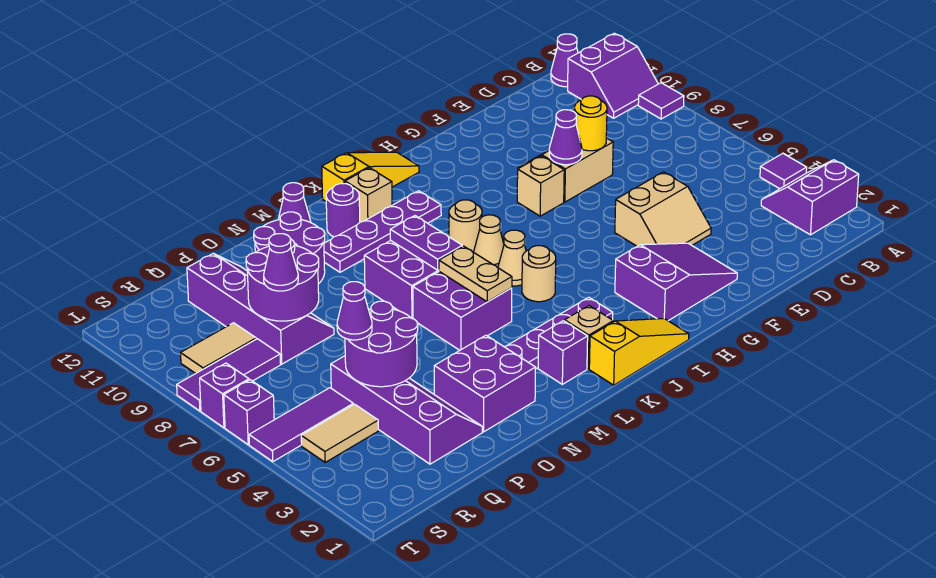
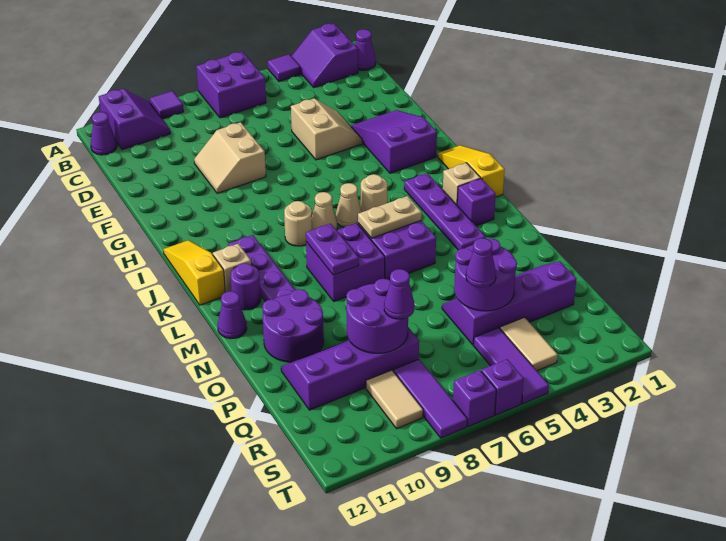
yellow 1x1 round brick [574,96,607,151] -> none
purple 1x1 cone [549,110,582,165] -> purple 1x1 cone moved to [355,29,376,70]
tan 1x1 brick [517,156,564,216] -> none
purple 1x2 plate [390,216,462,270] -> purple 1x2 plate turned to [306,224,359,275]
purple 2x2 brick [434,335,536,432] -> purple 2x2 brick moved to [196,52,266,118]

